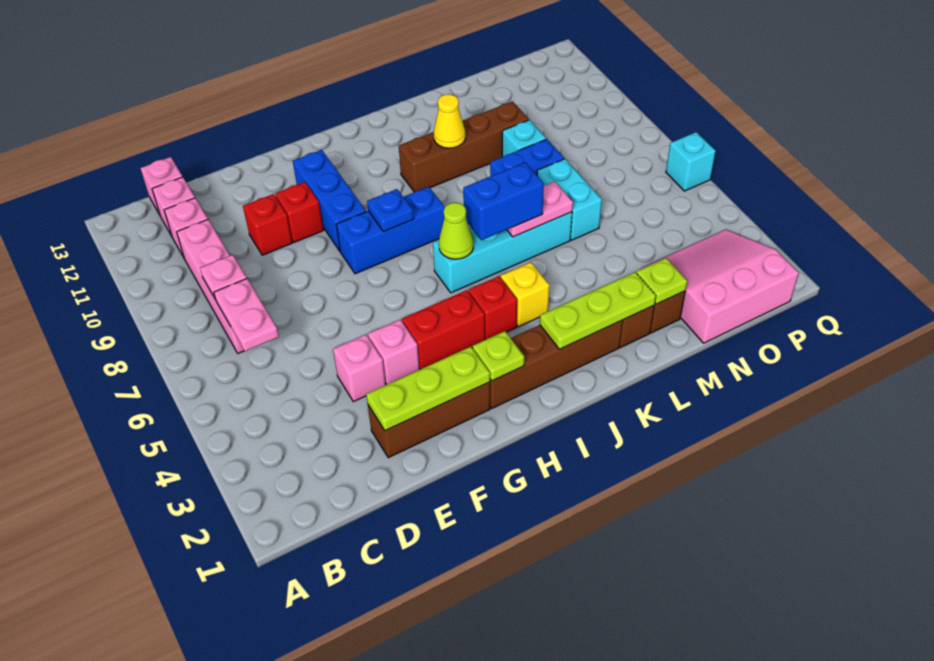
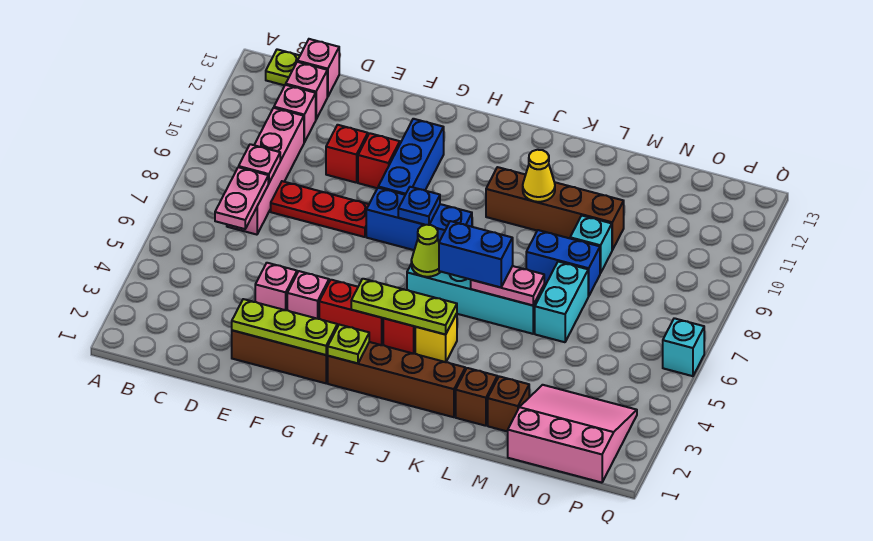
none -> red 1x3 plate [271,181,369,237]
lime 1x3 plate [540,272,656,349] -> lime 1x3 plate moved to [351,279,457,334]
lime 1x1 plate [637,258,687,304] -> lime 1x1 plate moved to [266,49,300,85]

